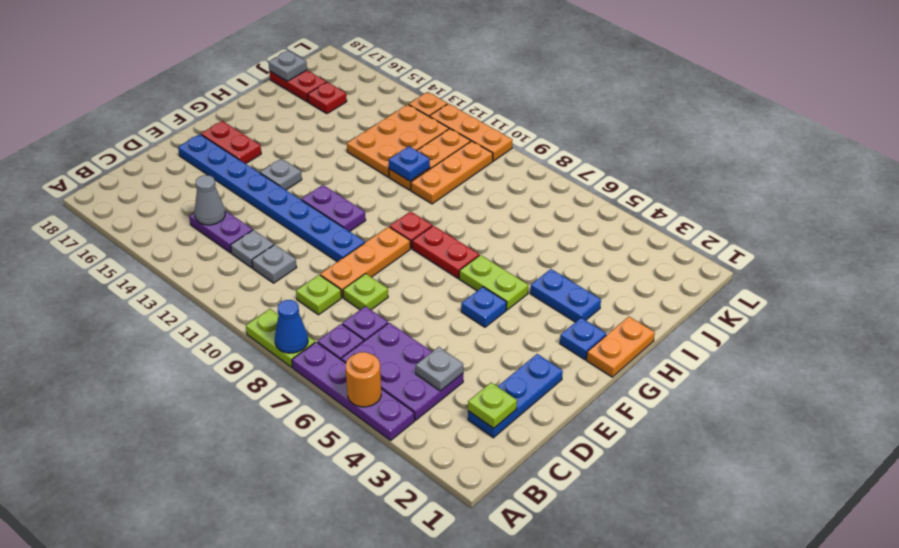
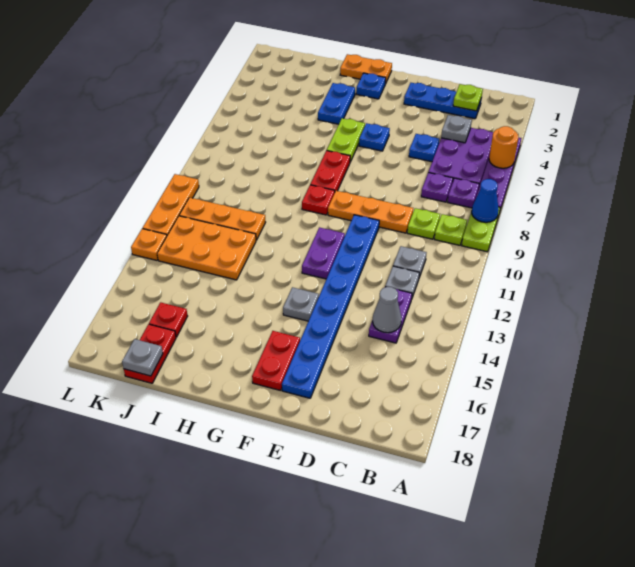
lime 1x1 plate [343,274,388,310] -> lime 1x1 plate moved to [434,214,467,245]
orange 1x3 plate [411,141,493,204] -> none
blue 1x1 plate [389,146,430,181] -> blue 1x1 plate moved to [409,134,440,162]

